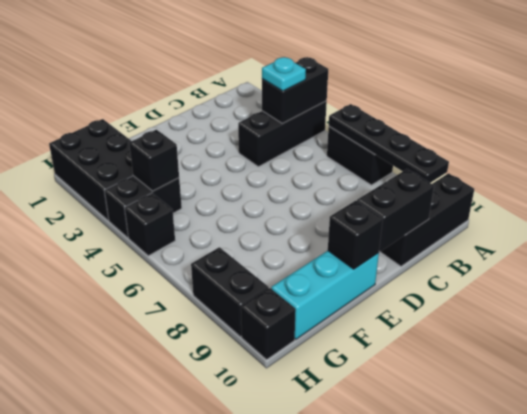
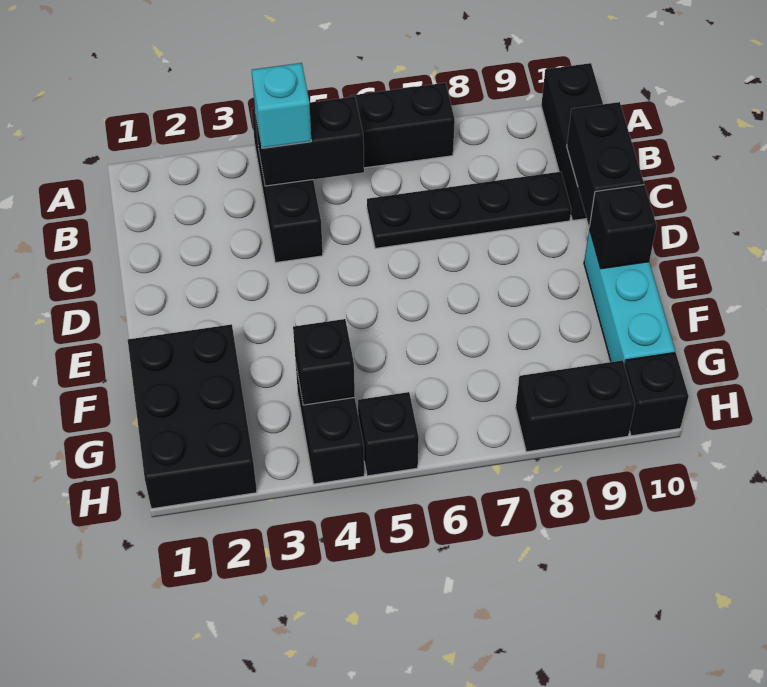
black 1x2 brick [262,57,328,123] -> black 1x2 brick turned to [255,97,364,186]
black 1x4 plate [329,104,449,183] -> black 1x4 plate moved to [367,172,571,248]
cyan 1x1 plate [262,57,306,91] -> cyan 1x1 brick [252,63,311,148]
black 2x3 brick [49,119,133,221] -> black 2x3 brick turned to [128,324,257,509]

